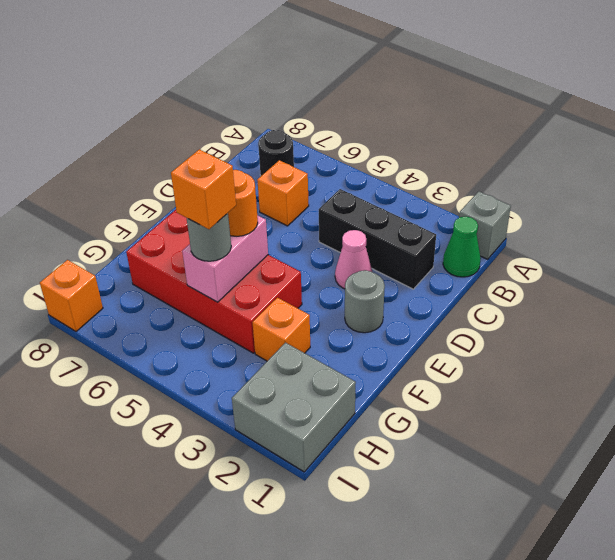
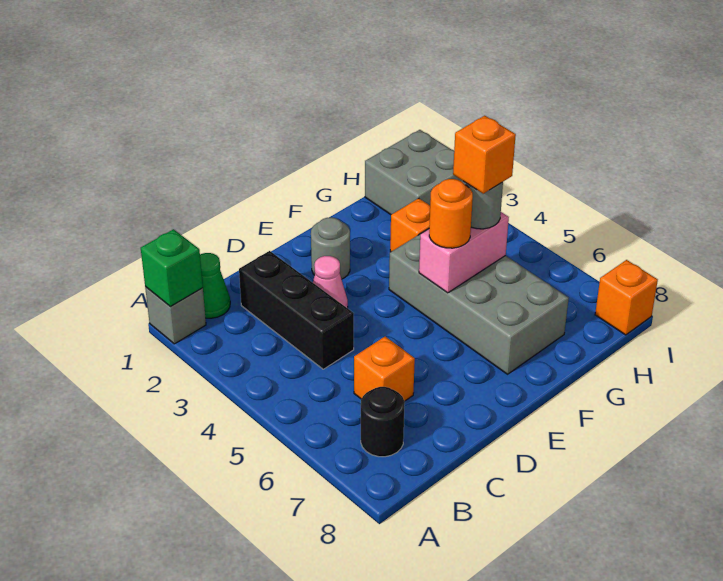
none -> green 1x1 brick [141,229,203,307]
red 2x4 brick [126,210,302,353] -> grey 2x4 brick [389,229,569,374]

